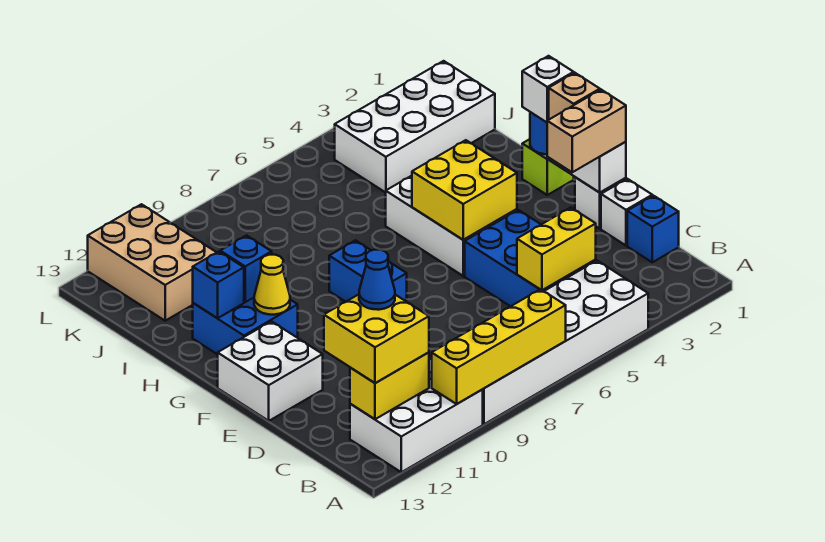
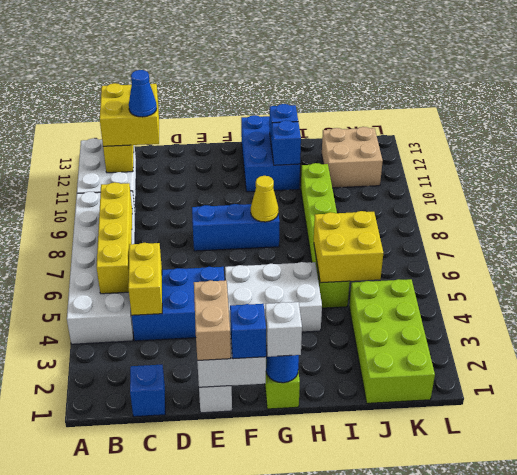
yellow 1x4 brick [432,289,566,404] -> yellow 1x4 brick moved to [96,182,132,294]
white 1x1 brick [601,179,652,246] -> none
white 2x2 brick [218,321,323,421] -> none
tan 1x1 brick [549,73,600,119] -> blue 1x1 brick [230,304,266,359]
yellow 2x2 brick [412,140,517,240] -> yellow 2x2 brick moved to [314,211,383,283]
blue 1x2 brick [329,240,407,302] -> blue 1x3 brick [192,204,280,251]
blue 2x2 brick [193,298,298,355] -> blue 2x3 brick [241,115,300,192]
yellow 1x1 cone [254,255,290,315] -> yellow 1x1 cone moved to [251,176,278,222]
none -> lime 1x6 brick [301,163,350,308]
white 2x4 brick [335,61,495,193] -> lime 2x4 brick [349,279,435,403]
tan 2x3 brick [88,204,217,321] -> tan 2x2 brick [322,127,383,188]

